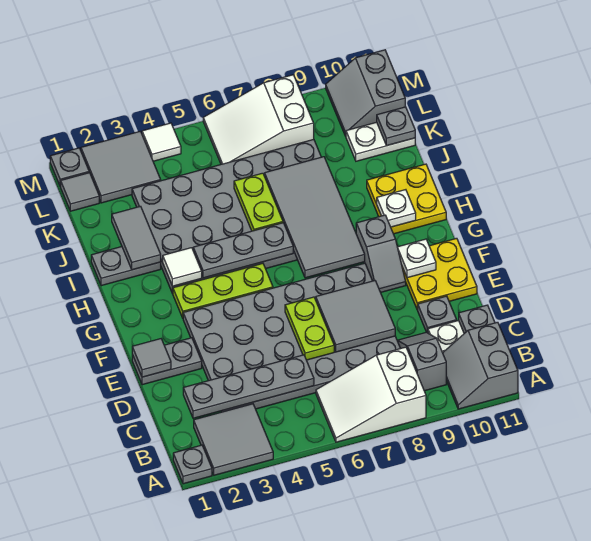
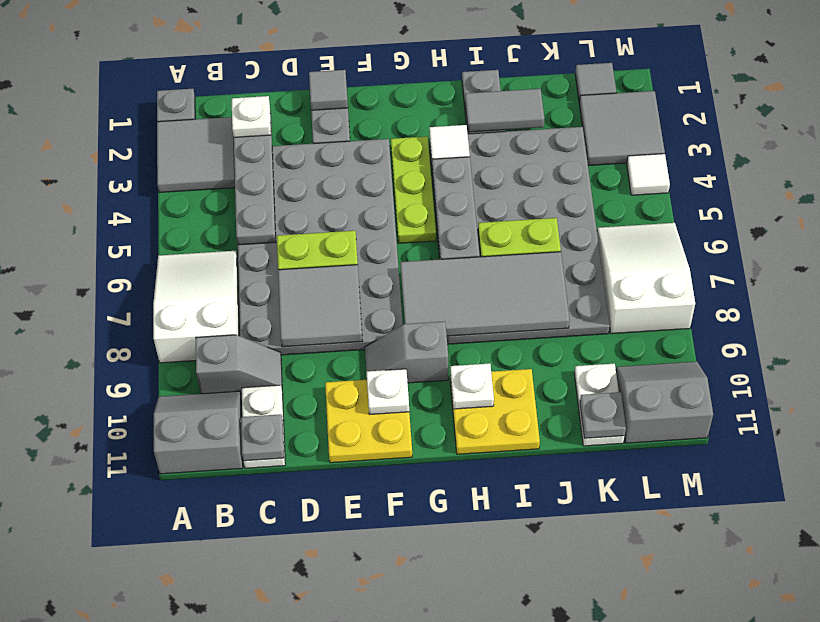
none -> white 1x1 plate [232,96,271,137]
grey 1x1 plate [418,296,457,333] -> none
grey 1x1 plate [50,148,89,187] -> none

